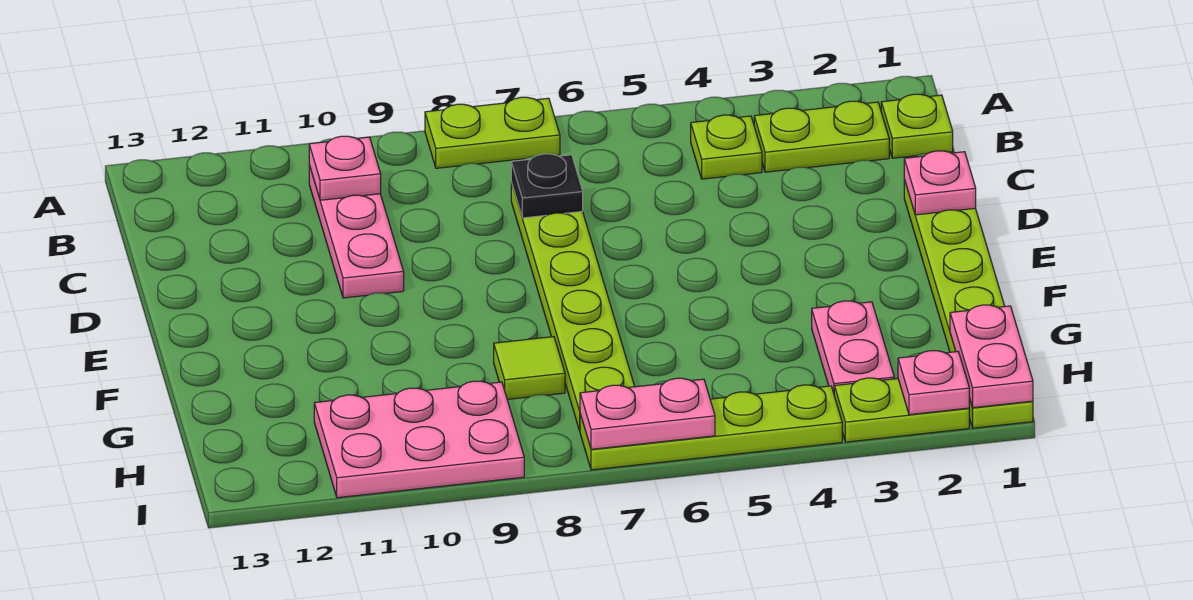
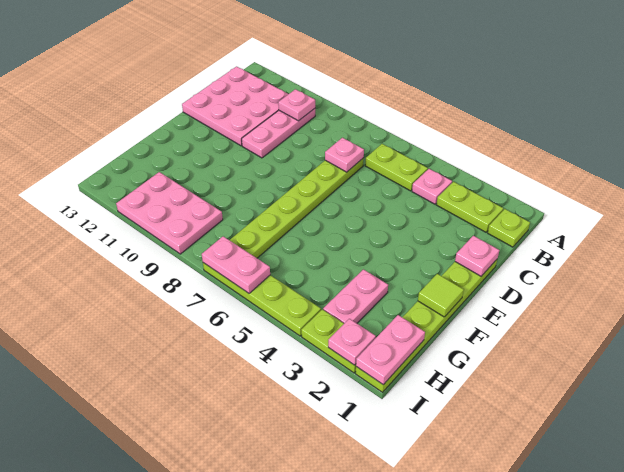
lime 1x2 plate [425,97,560,168] -> lime 1x2 plate moved to [365,144,428,191]
lime 1x1 plate [691,115,762,179] -> pink 1x1 plate [412,169,452,204]
none -> pink 3x3 plate [182,67,288,146]
black 1x1 plate [511,154,583,218] -> pink 1x1 plate [325,138,364,172]
lime 1x1 tile [494,337,565,399] -> lime 1x1 tile moved to [418,274,464,317]

